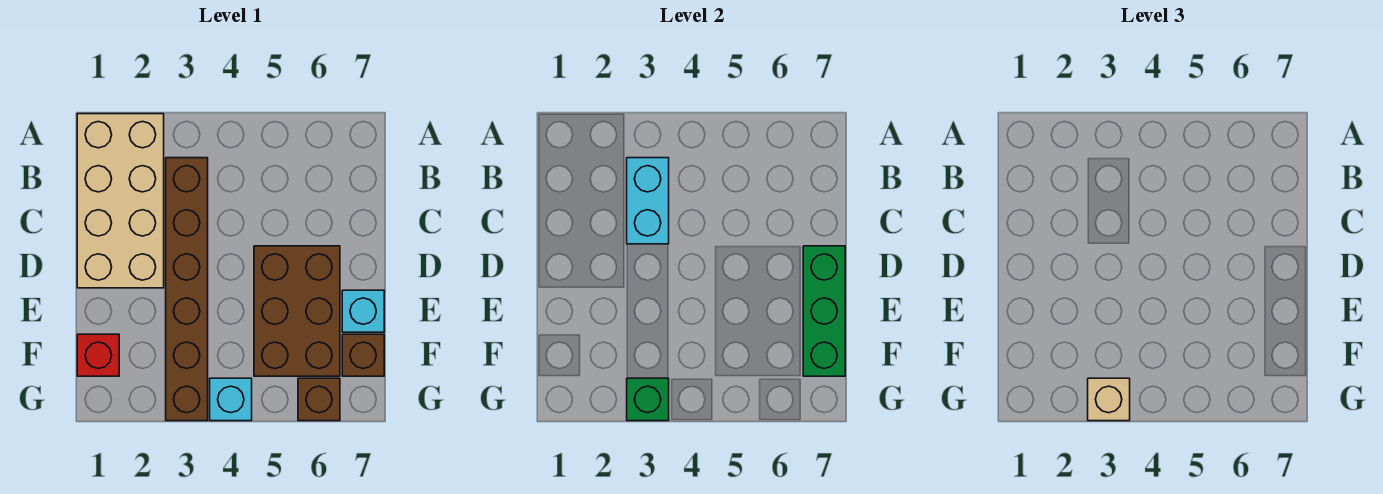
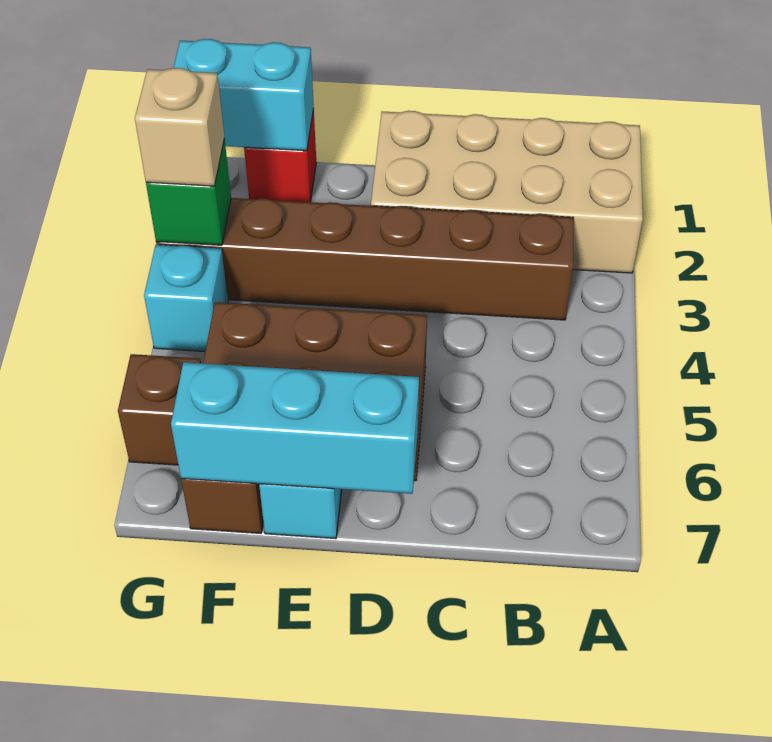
cyan 1x2 brick [627,158,669,244] -> cyan 1x2 brick moved to [174,39,314,151]
green 1x3 brick [803,246,845,376] -> cyan 1x3 brick [171,362,419,494]

